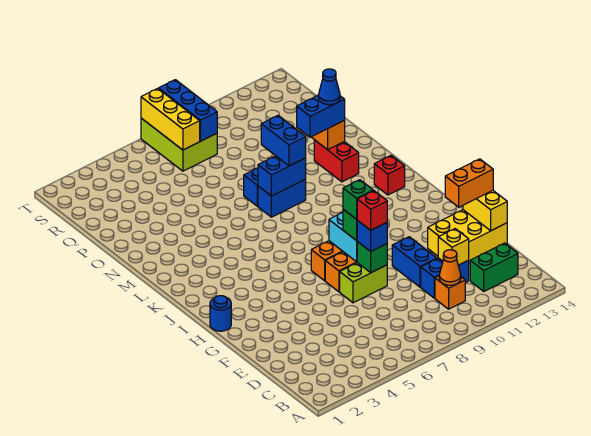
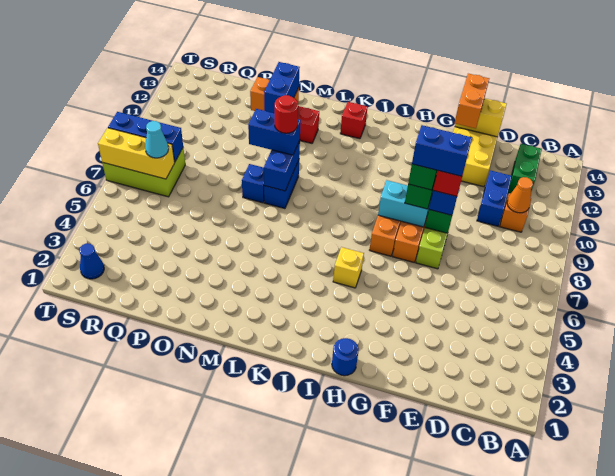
yellow 1x1 brick [438,229,469,265] -> yellow 1x1 brick moved to [333,247,364,288]
blue 1x2 brick [392,237,437,287] -> blue 1x2 brick moved to [412,125,472,176]
none -> red 1x1 round brick [275,95,298,133]
blue 1x1 cone [319,69,340,105] -> blue 1x1 cone moved to [79,243,104,279]
none -> cyan 1x1 cone [145,121,169,158]

